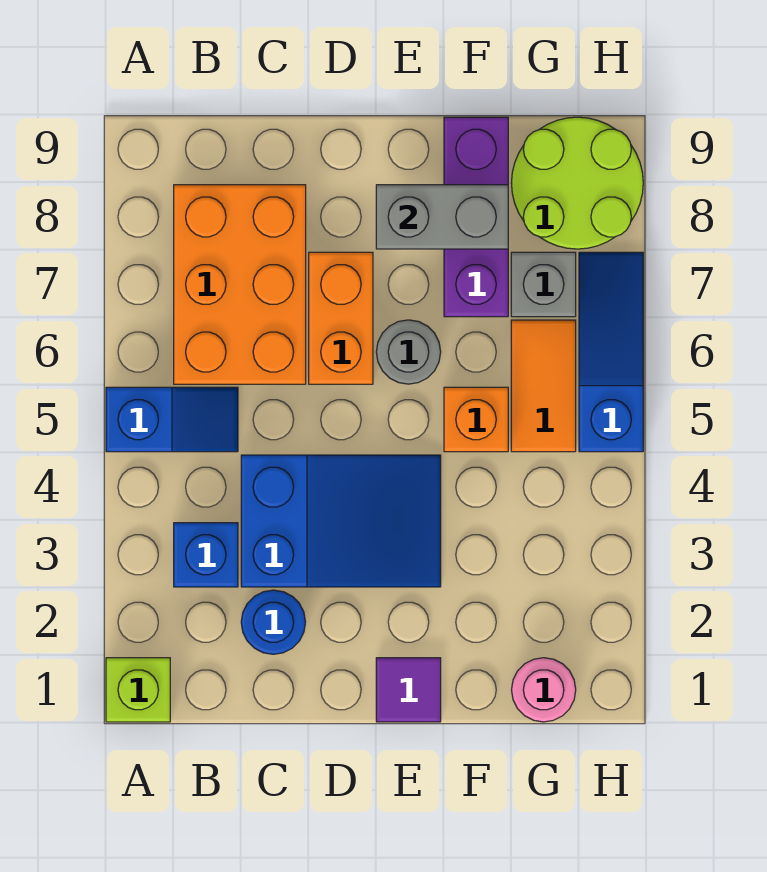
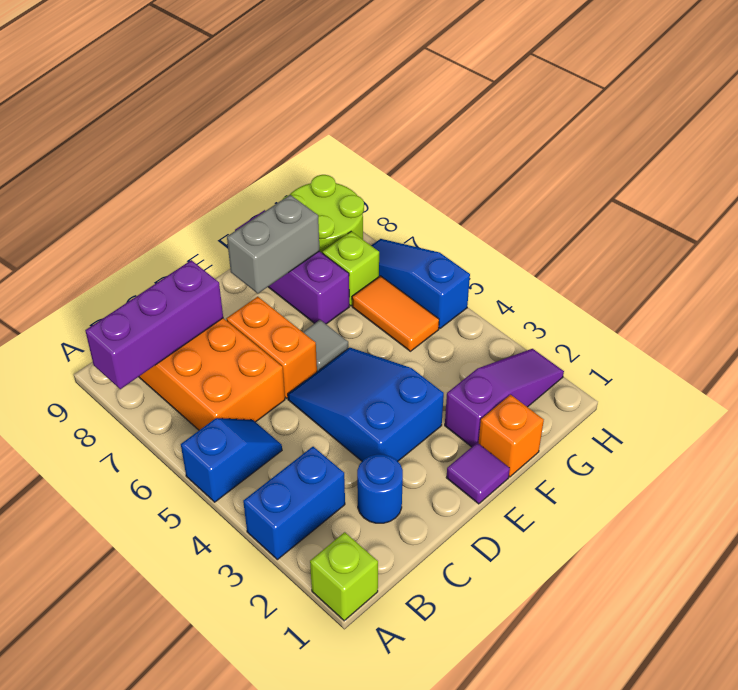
none -> purple 1x3 brick [85,260,223,389]
blue 1x1 brick [174,523,238,587] -> blue 1x2 brick [243,447,345,560]
blue 2x3 slope [241,455,441,587] -> blue 2x3 slope turned to [288,348,444,461]
grey 1x1 round brick [376,320,441,384] -> grey 1x1 tile [303,320,348,372]
none -> purple 1x3 slope [445,349,564,447]
orange 1x1 brick [444,387,508,452] -> orange 1x1 brick moved to [478,395,544,477]
pink 1x1 round brick [512,658,576,722] -> none
grey 1x1 brick [511,252,576,317] -> lime 1x1 brick [322,231,379,306]

